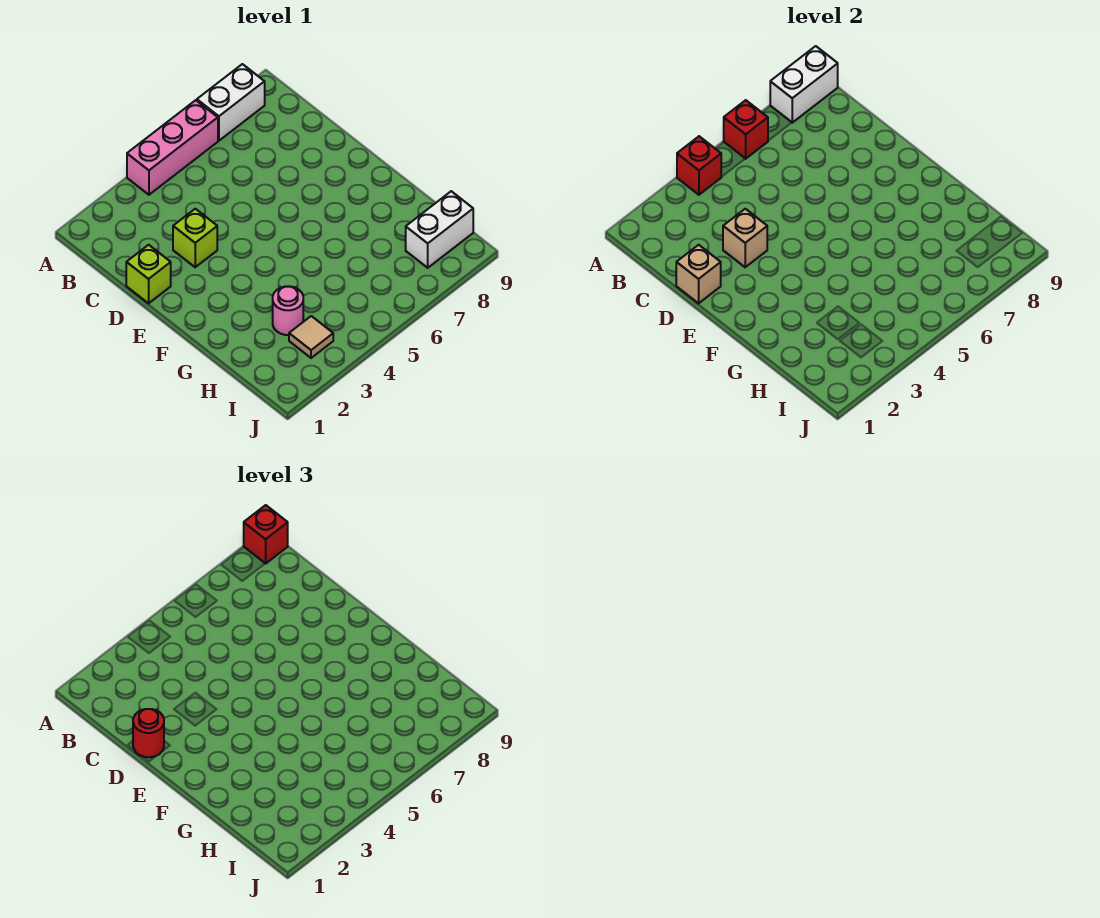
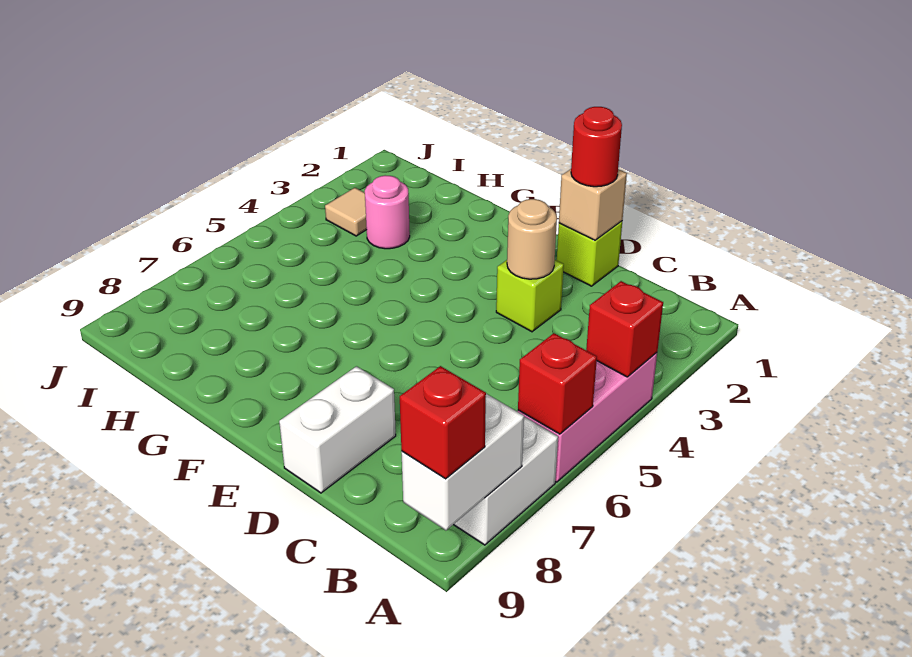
tan 1x1 brick [723,209,767,267] -> tan 1x1 round brick [507,199,557,279]
white 1x2 brick [406,191,473,268] -> white 1x2 brick moved to [279,366,396,493]

